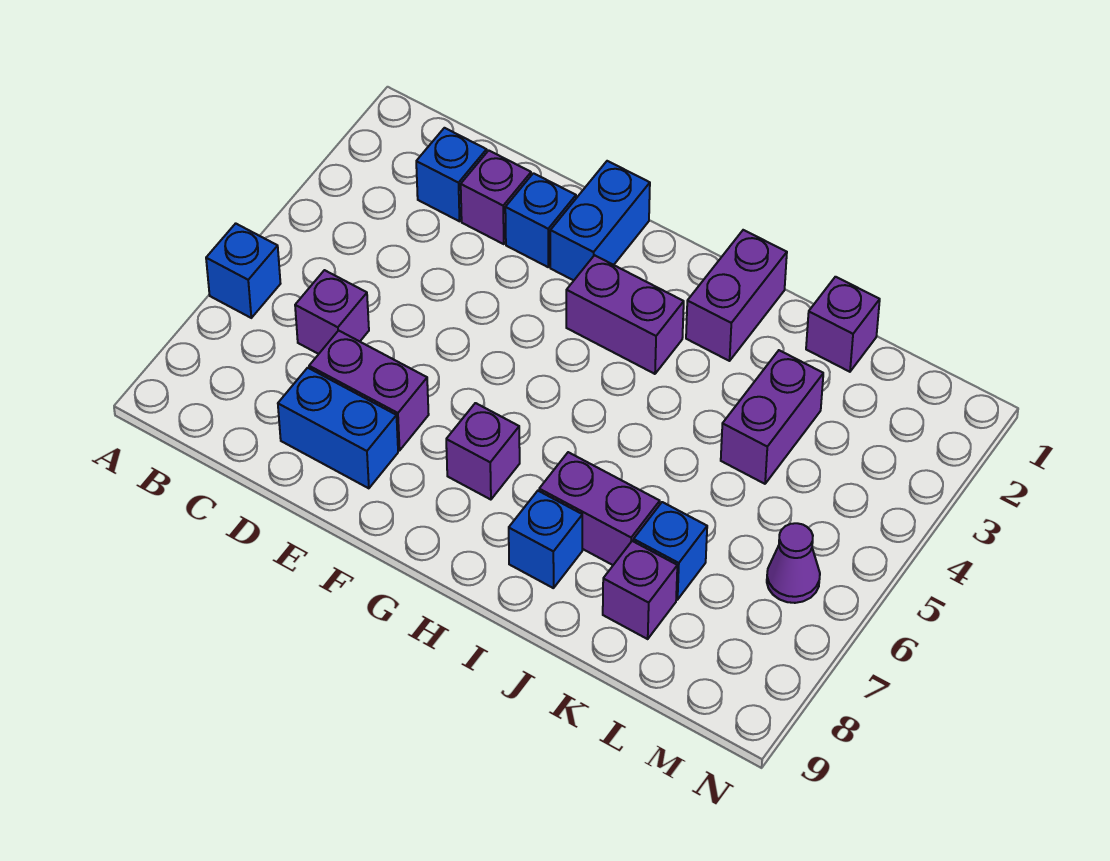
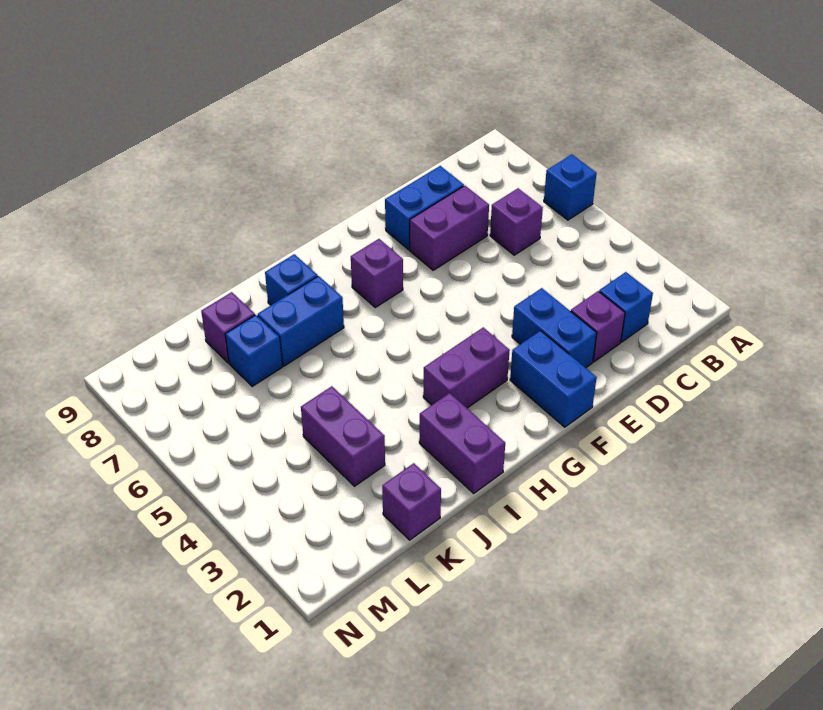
blue 1x1 brick [505,173,576,267] -> blue 1x2 brick [512,288,597,368]
purple 1x2 brick [539,452,660,565] -> blue 1x2 brick [258,276,344,366]
purple 1x1 cone [767,523,820,603] -> none

